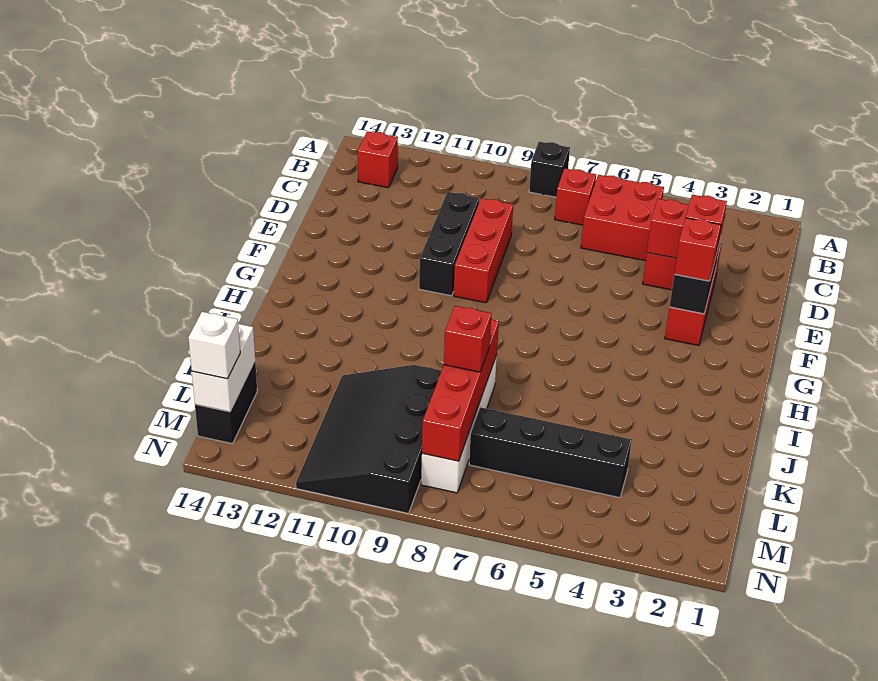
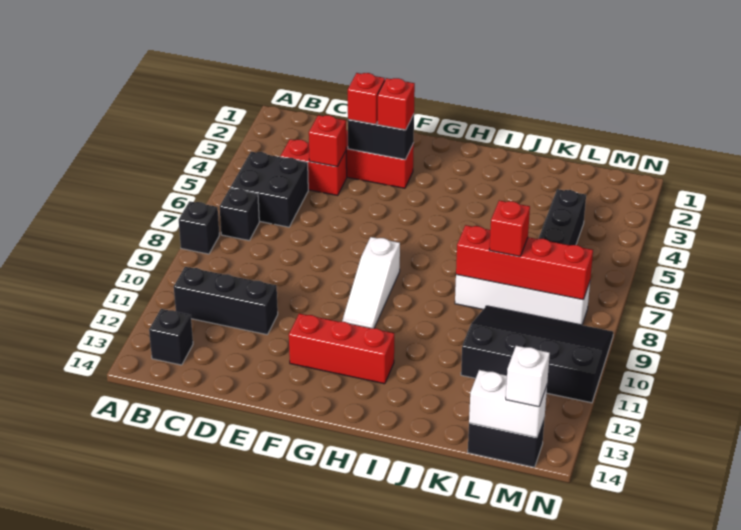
red 2x2 brick [581,175,664,261] -> black 2x2 brick [230,152,308,227]
red 1x1 brick [555,168,596,225] -> black 1x1 brick [220,188,259,240]
red 1x1 brick [358,131,398,188] -> black 1x1 brick [149,309,193,365]
red 1x3 brick [454,198,513,303] -> red 1x3 brick moved to [289,313,394,384]
black 1x3 brick [419,192,479,296] -> black 1x3 brick moved to [174,267,278,335]
none -> white 1x3 slope [342,237,400,328]
black 3x4 slope [296,365,442,513] -> black 3x4 slope turned to [461,306,613,403]

